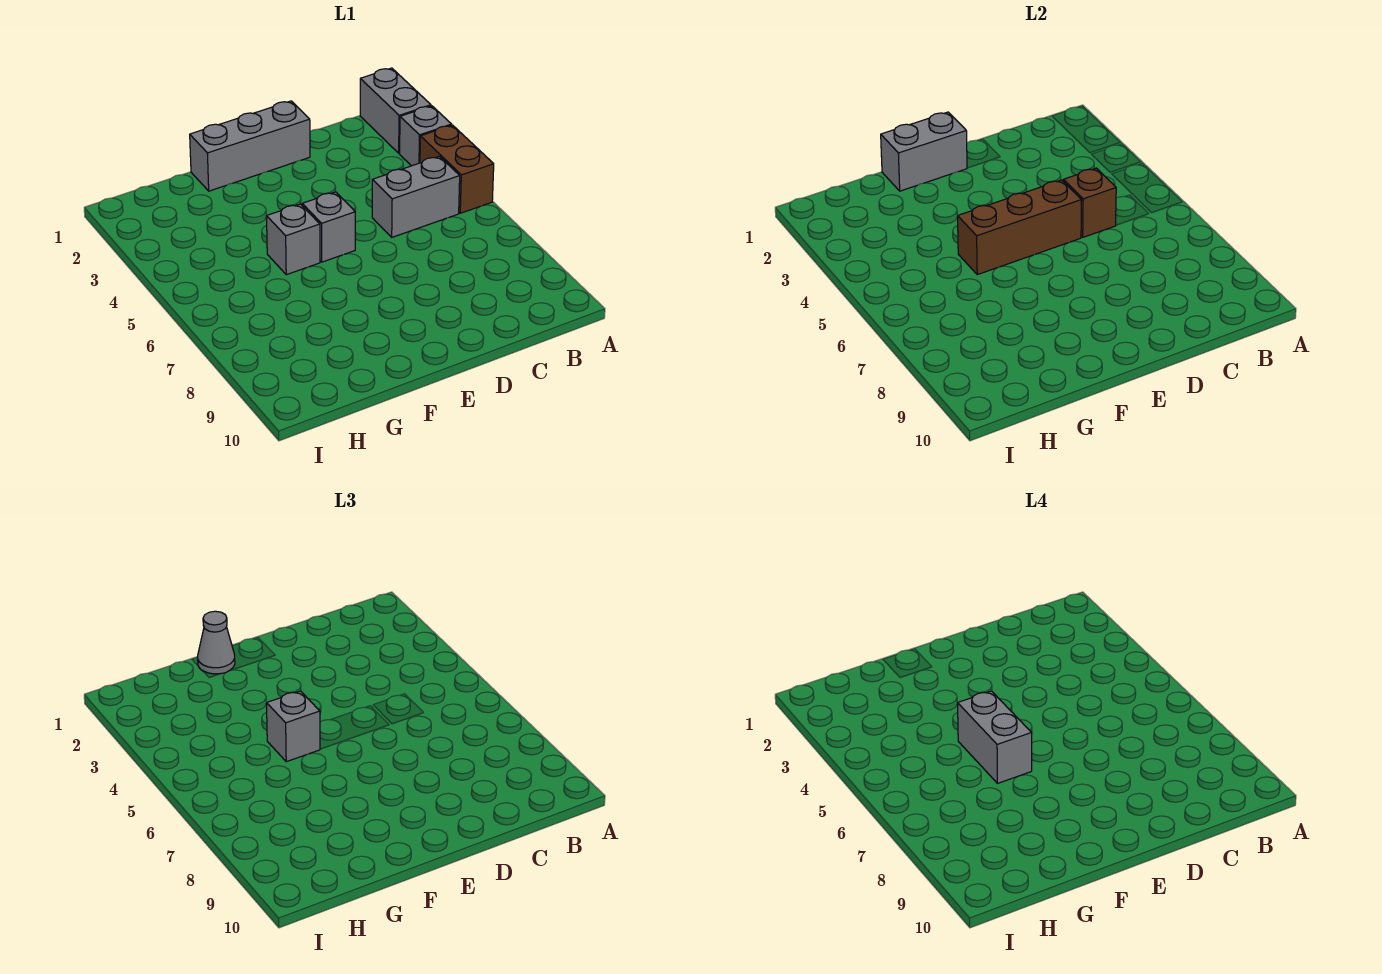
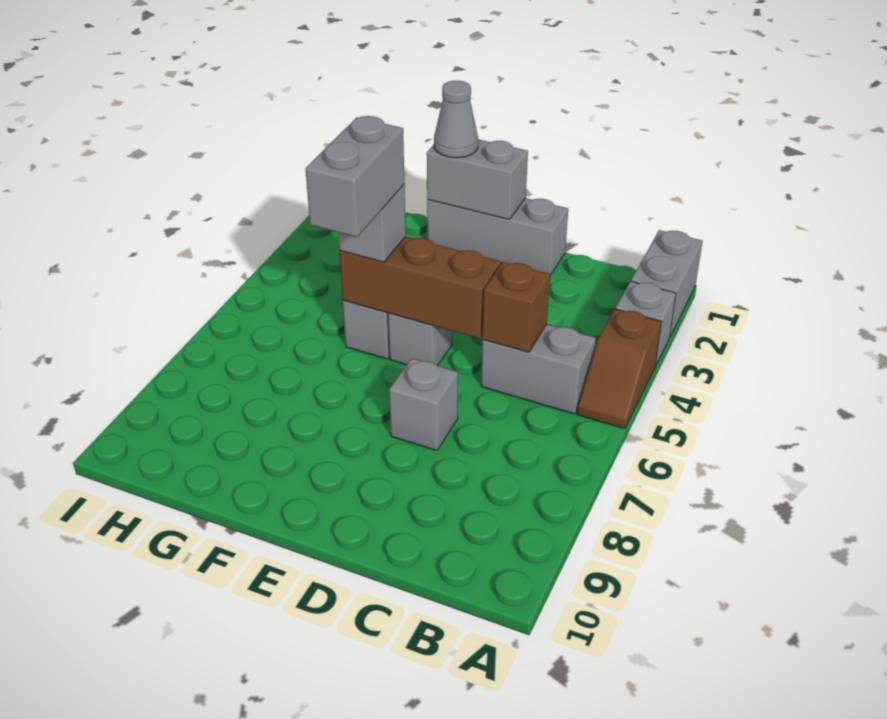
brown 1x2 brick [420,125,494,213] -> brown 1x2 slope [577,309,662,429]
none -> grey 1x1 brick [389,358,458,451]

